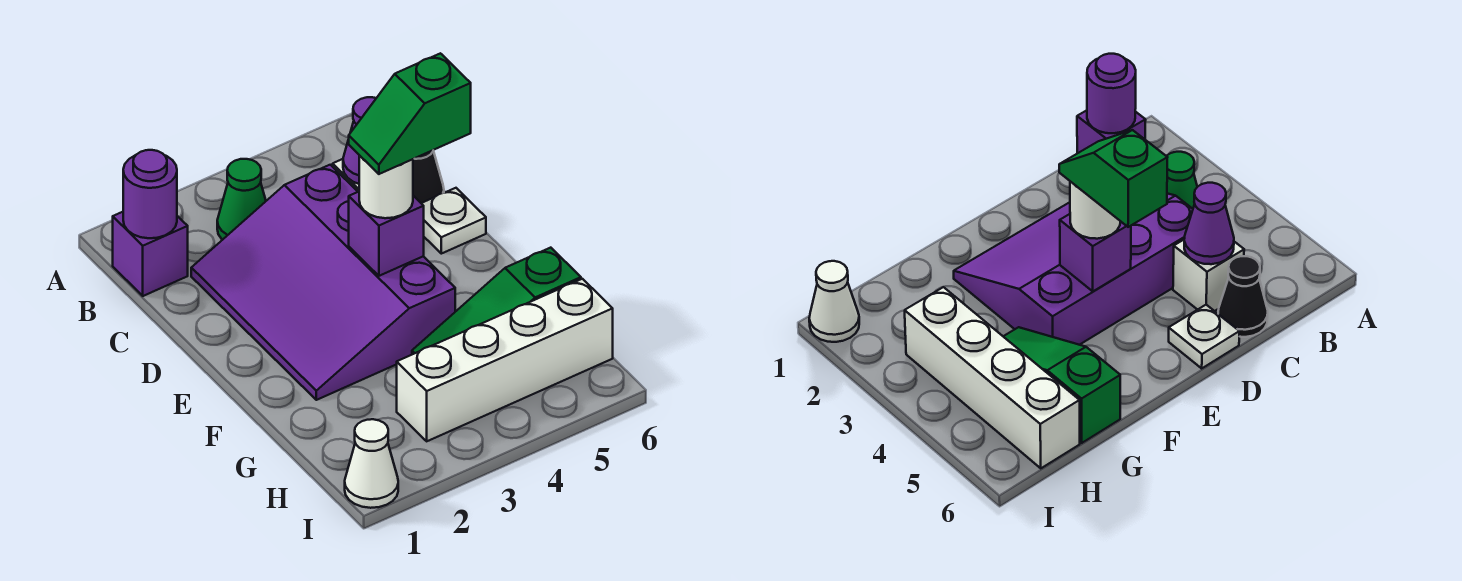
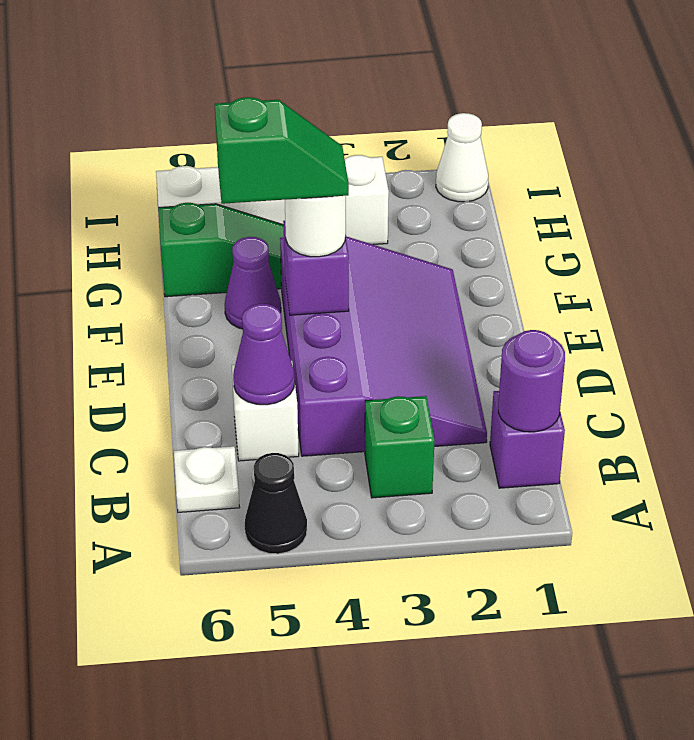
green 1x1 cone [217,159,266,240] -> green 1x1 brick [365,396,435,498]
black 1x1 cone [413,150,444,203] -> black 1x1 cone moved to [245,453,307,554]
white 1x1 plate [421,188,486,254] -> white 1x1 plate moved to [174,446,240,512]
none -> purple 1x1 cone [225,237,281,329]

